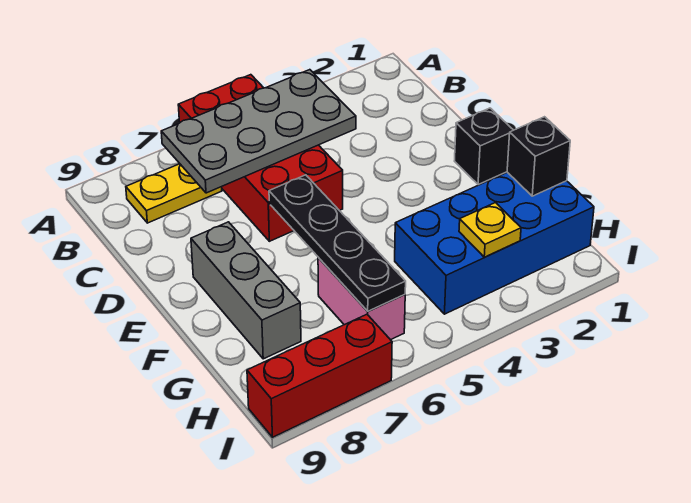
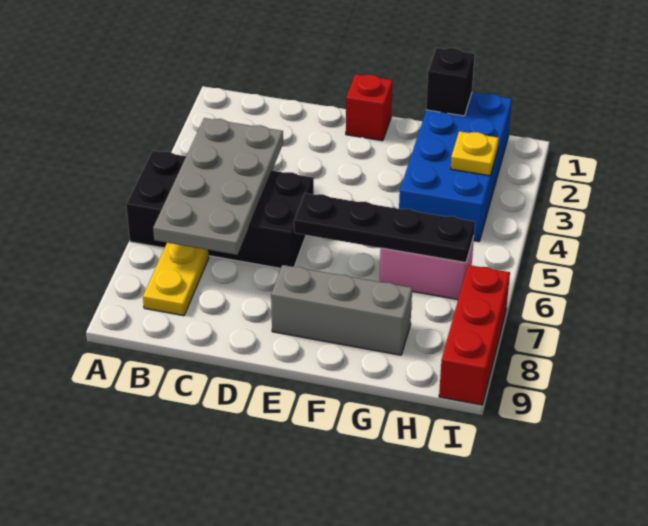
red 2x4 brick [178,75,343,241] -> black 2x4 brick [126,151,314,268]
black 1x1 brick [455,108,513,185] -> red 1x1 brick [346,74,393,141]

